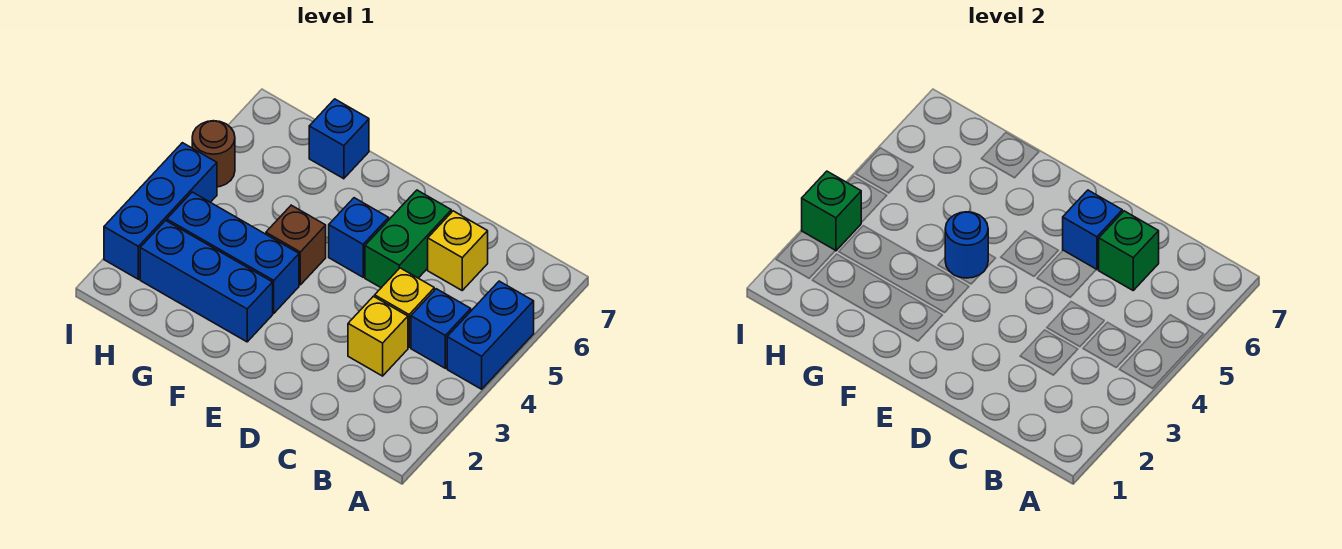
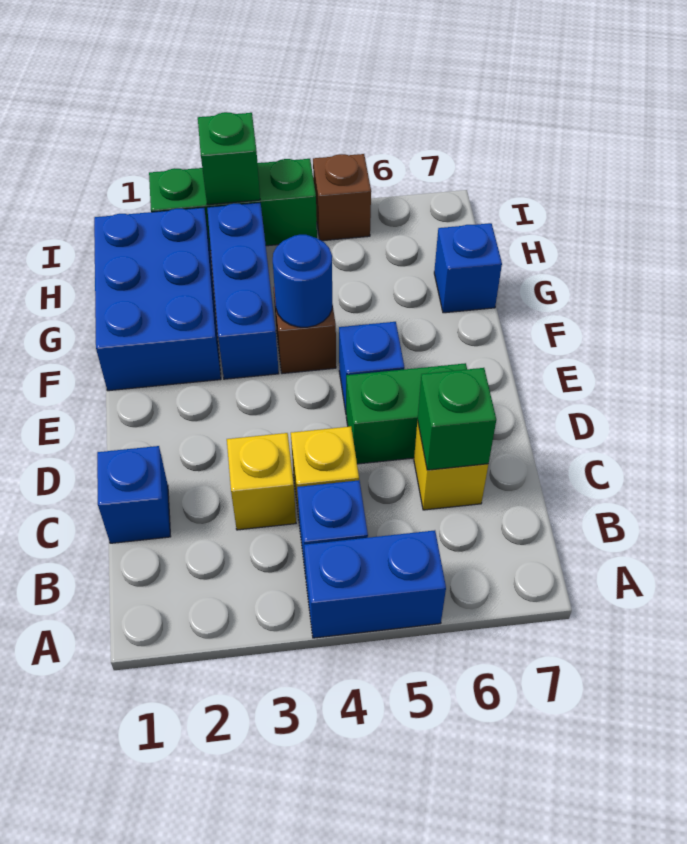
blue 1x1 brick [1063,190,1122,270] -> blue 1x1 brick moved to [97,446,171,543]
blue 1x3 brick [140,221,273,342] -> blue 2x3 brick [94,208,221,391]
blue 1x3 brick [104,143,217,279] -> green 1x3 brick [149,159,317,251]
brown 1x1 round brick [192,121,235,187] -> brown 1x1 brick [313,154,371,241]

